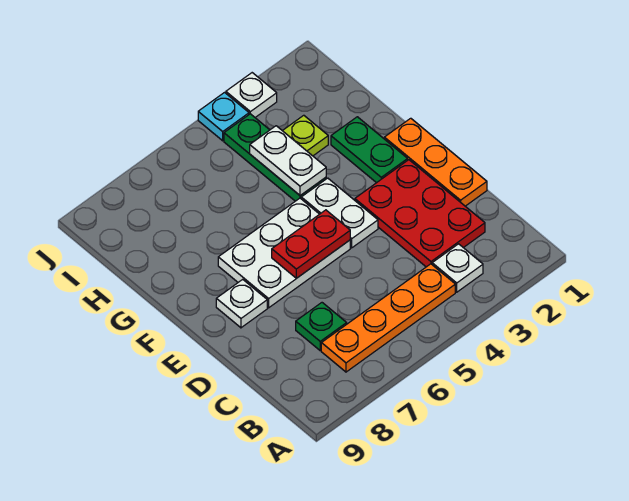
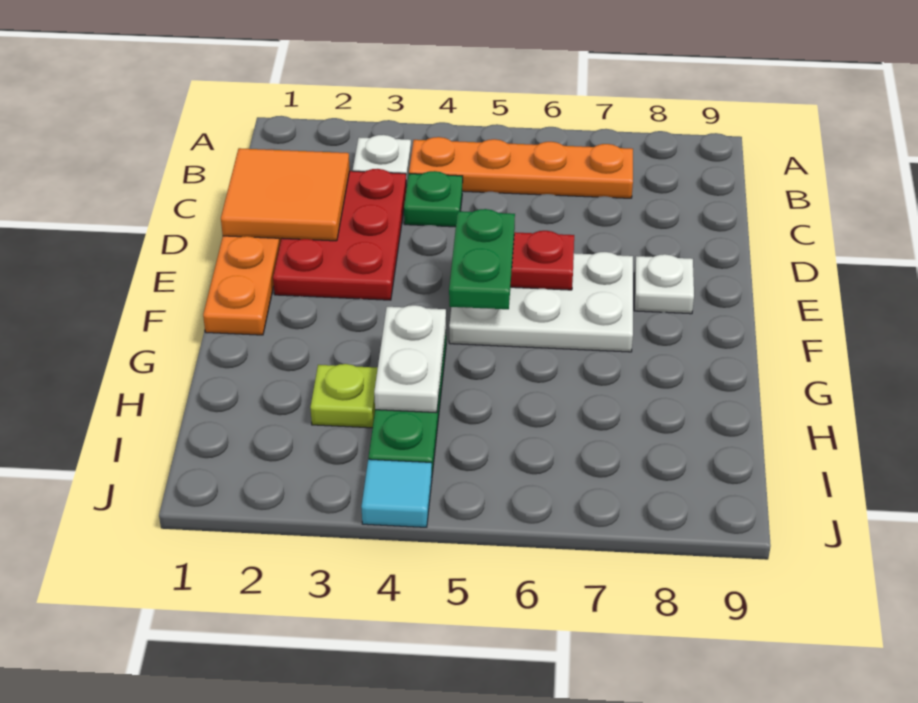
none -> orange 2x2 tile [221,148,350,241]
green 1x1 plate [296,303,347,350] -> green 1x1 plate moved to [404,171,463,227]
white 1x2 plate [301,178,378,248] -> none
green 1x2 plate [331,117,408,183] -> green 1x2 plate moved to [449,209,515,309]
white 1x1 plate [226,73,277,117] -> none
cyan 1x1 plate [198,93,249,141] -> cyan 1x1 tile [361,459,432,527]

